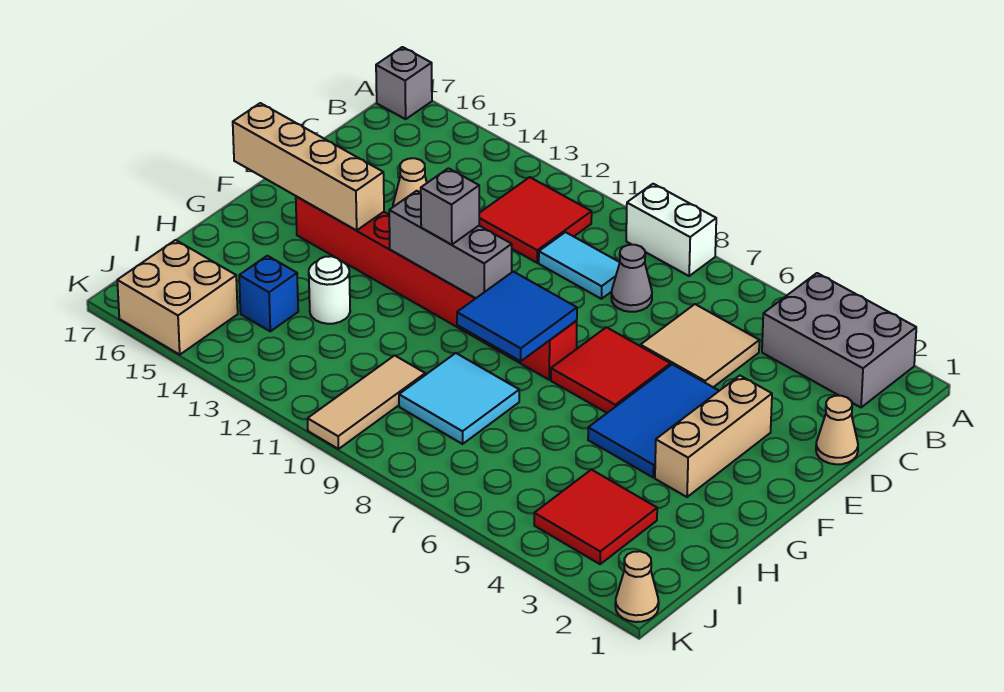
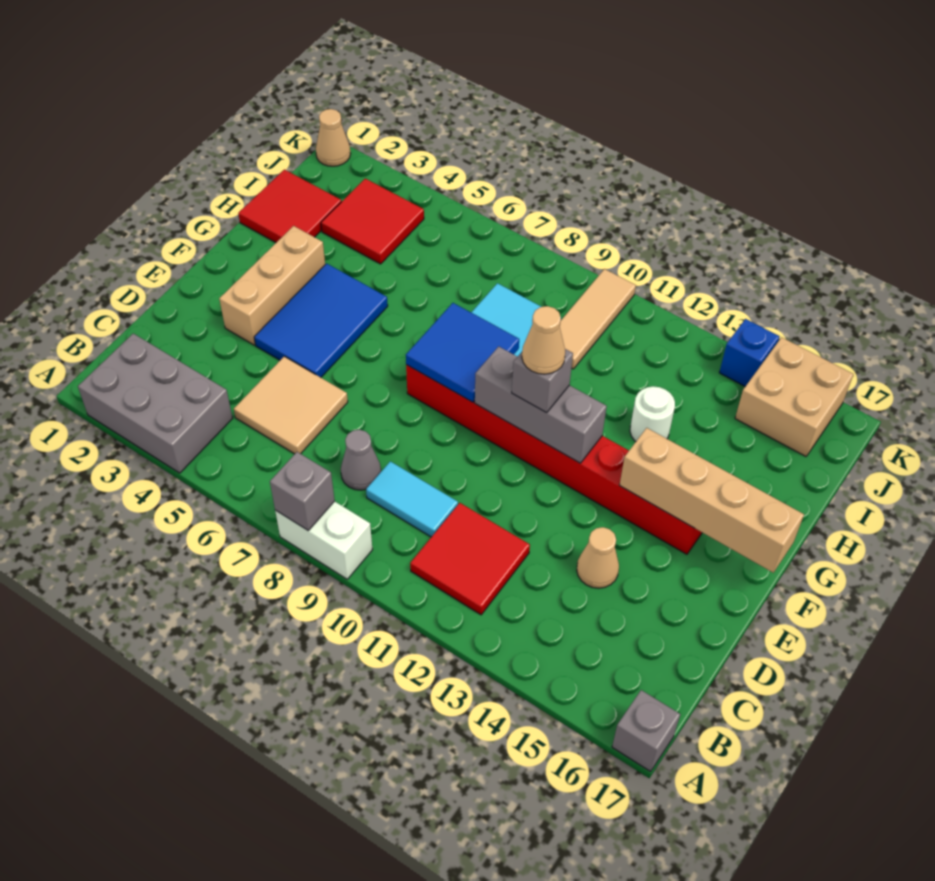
none -> grey 1x1 brick [270,452,335,530]
tan 1x1 cone [816,396,858,464] -> tan 1x1 cone moved to [522,306,565,374]
red 2x2 tile [551,327,671,413] -> red 2x2 tile moved to [238,170,342,242]
blue 1x1 brick [239,256,298,331] -> blue 1x1 brick moved to [719,319,780,386]

